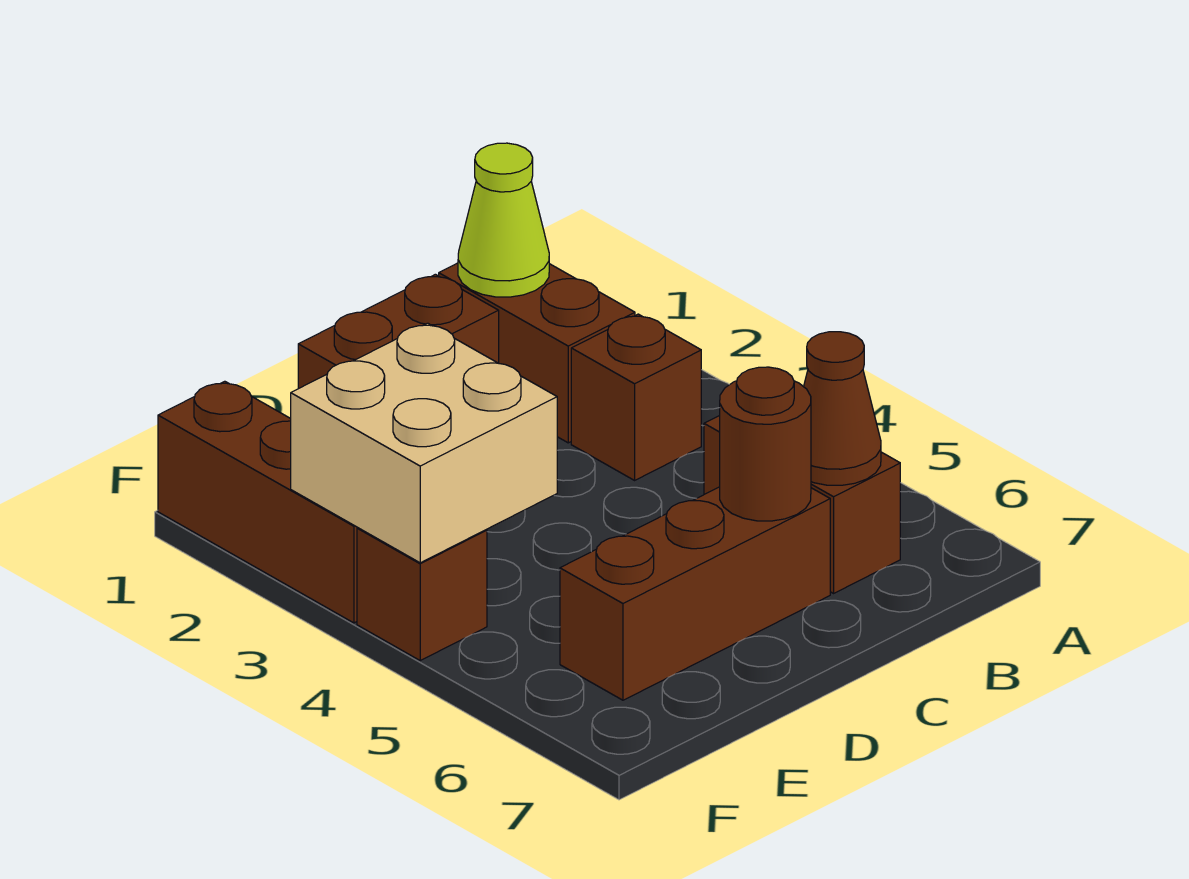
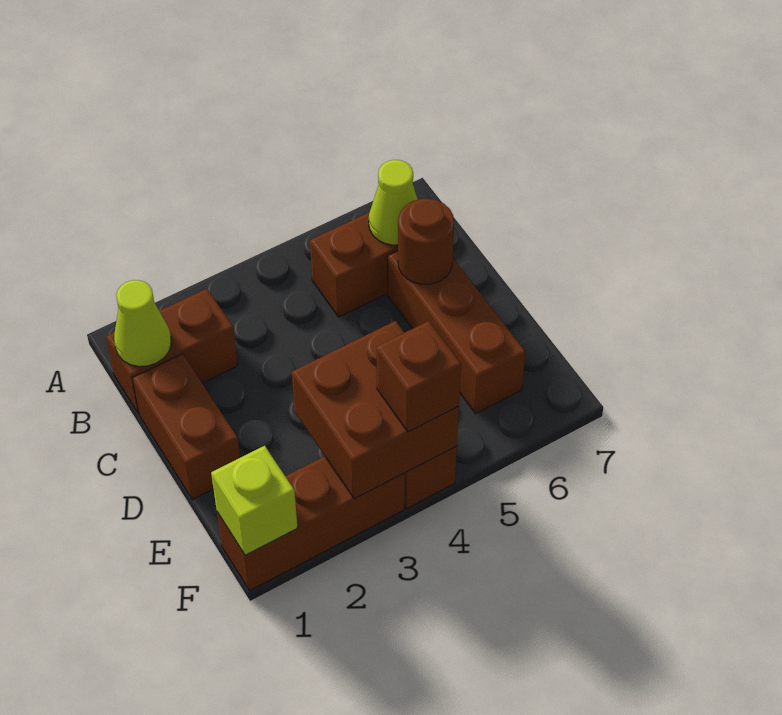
brown 1x1 brick [571,314,701,480] -> brown 1x1 brick moved to [376,321,461,432]
brown 1x1 cone [804,332,881,485] -> lime 1x1 cone [369,160,418,245]
tan 2x2 brick [291,323,557,563] -> brown 2x2 brick [292,321,459,499]
none -> lime 1x1 brick [211,446,297,555]

